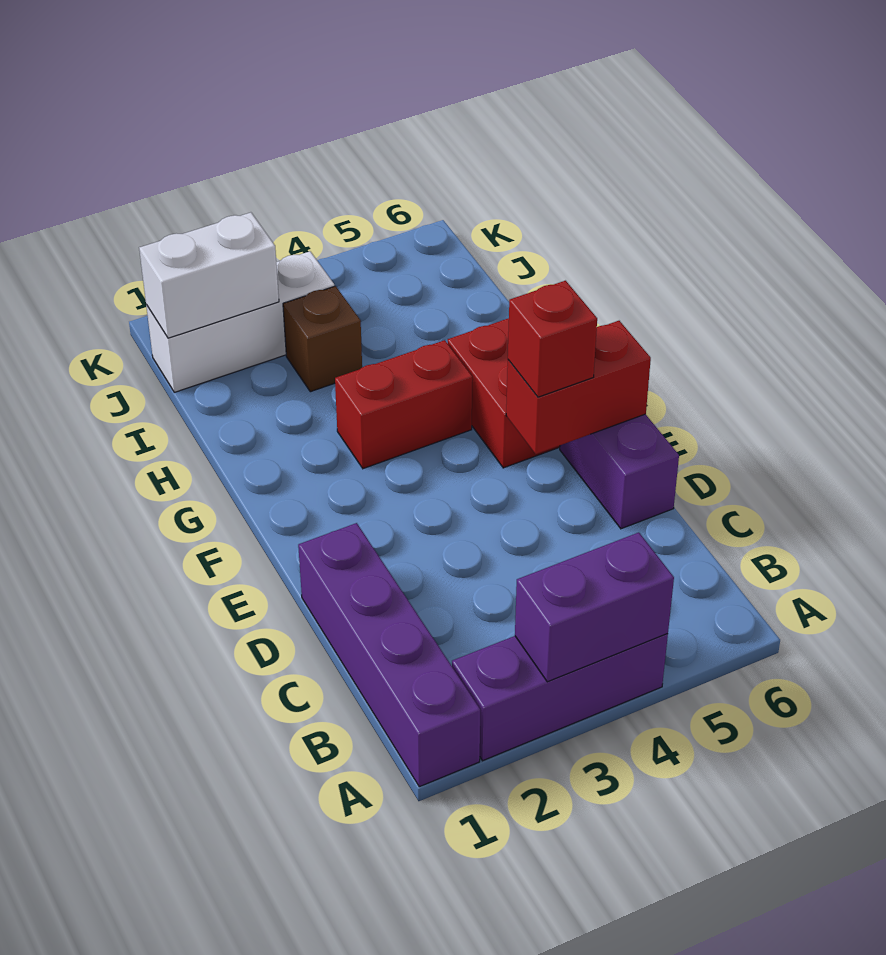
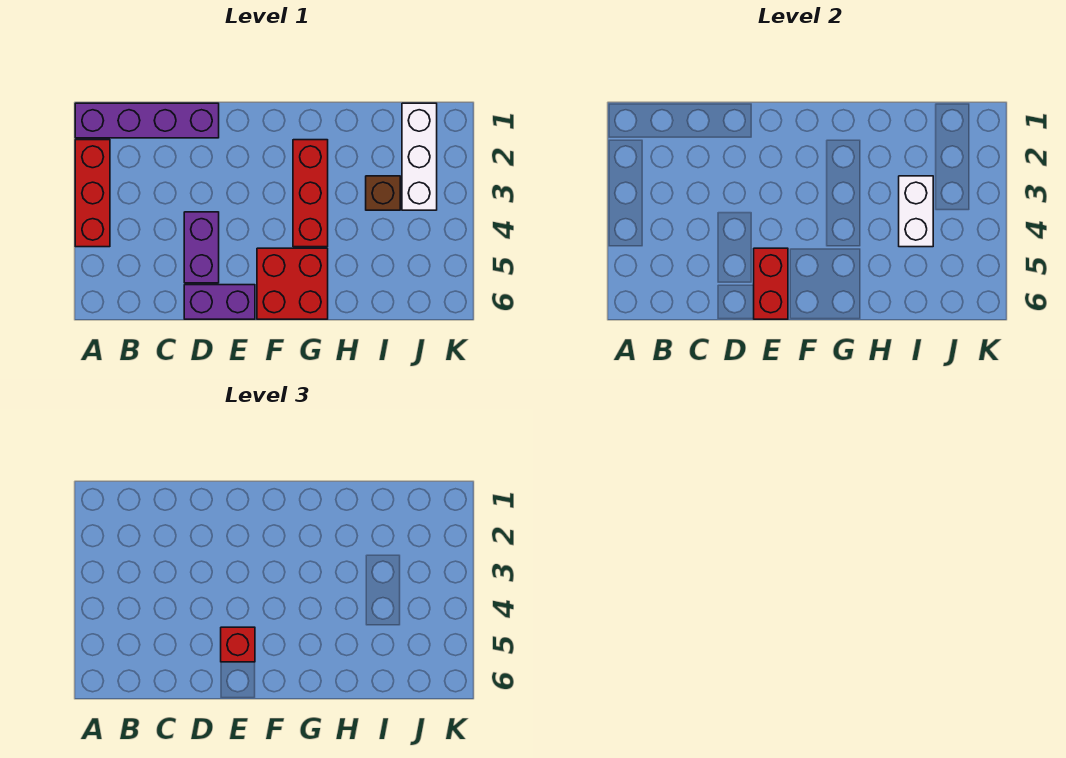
purple 1x3 brick [452,634,668,761] -> red 1x3 brick [75,140,110,247]
purple 1x2 brick [515,533,674,682] -> purple 1x2 brick moved to [184,212,219,283]
red 1x2 brick [335,340,472,469] -> red 1x3 brick [293,140,328,247]
white 1x2 brick [139,212,279,338] -> white 1x2 brick moved to [899,176,933,247]

